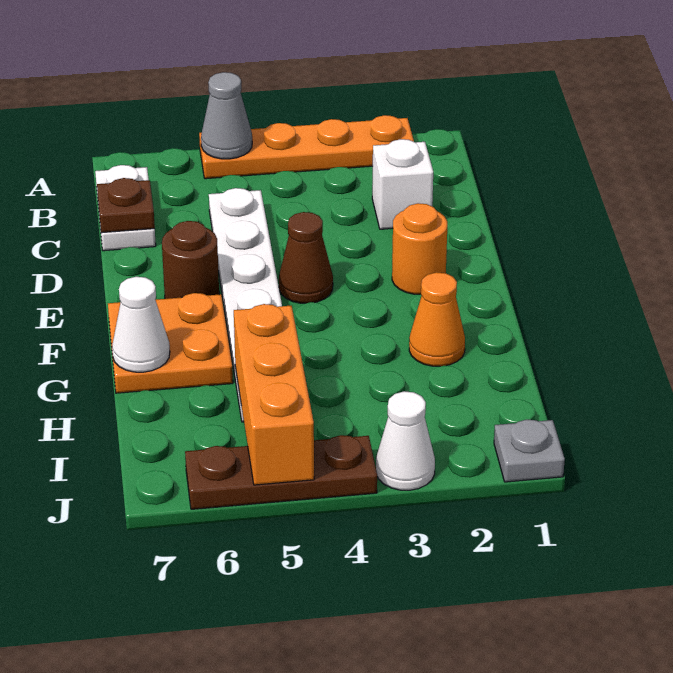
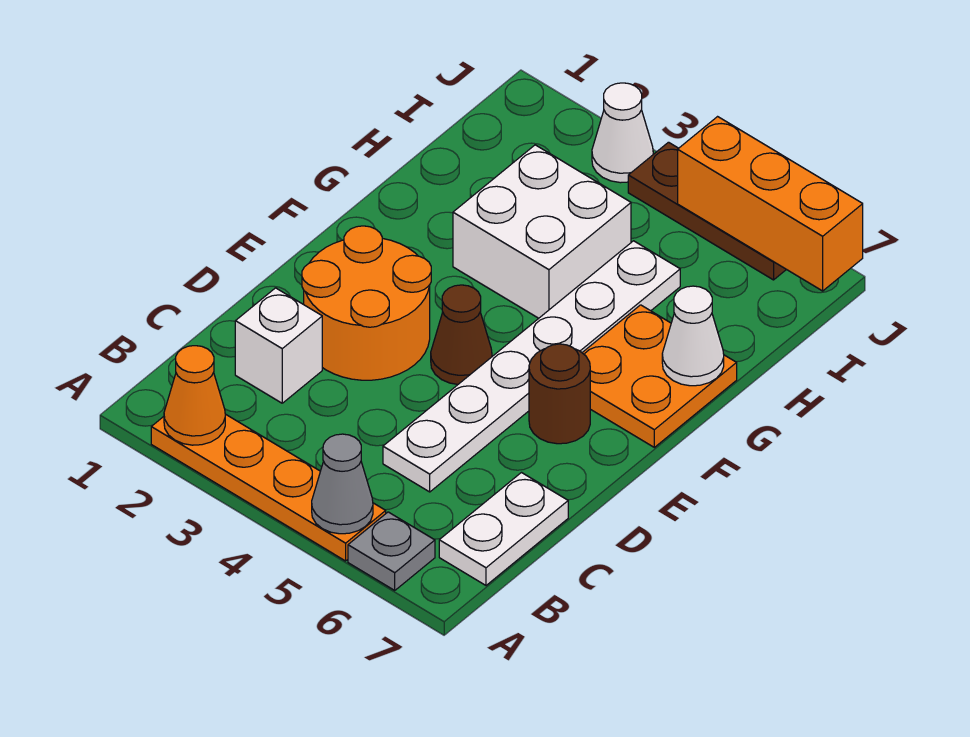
brown 1x1 plate [97,178,155,233] -> none
orange 1x1 round brick [392,203,447,294] -> orange 2x2 round brick [302,226,431,380]
orange 1x1 cone [409,272,465,366] -> orange 1x1 cone moved to [164,346,225,445]
none -> white 2x2 brick [453,145,631,318]
orange 1x3 brick [234,304,314,485] -> orange 1x3 brick turned to [678,117,863,291]
grey 1x1 plate [494,420,565,482] -> grey 1x1 plate moved to [348,512,435,590]

